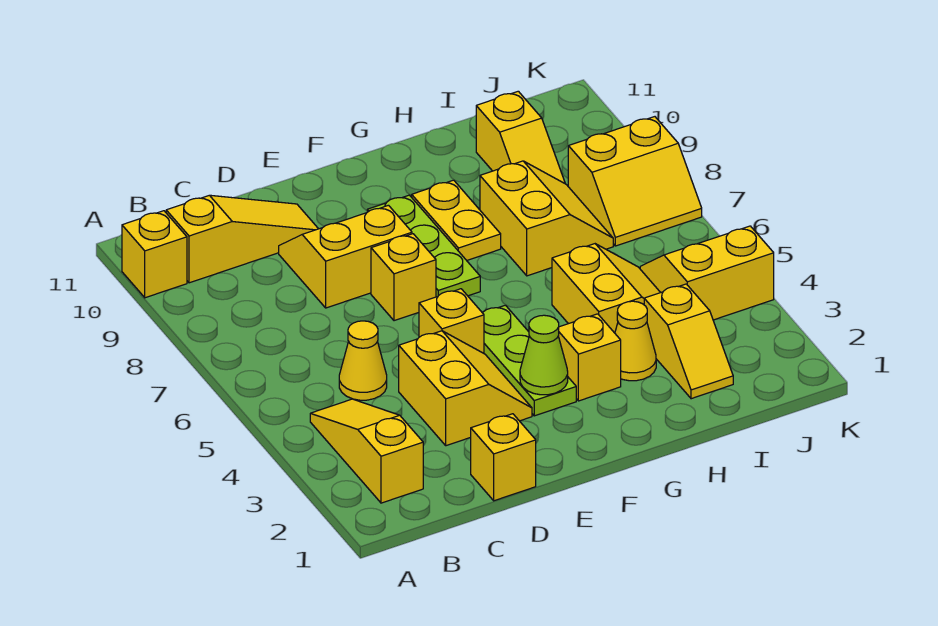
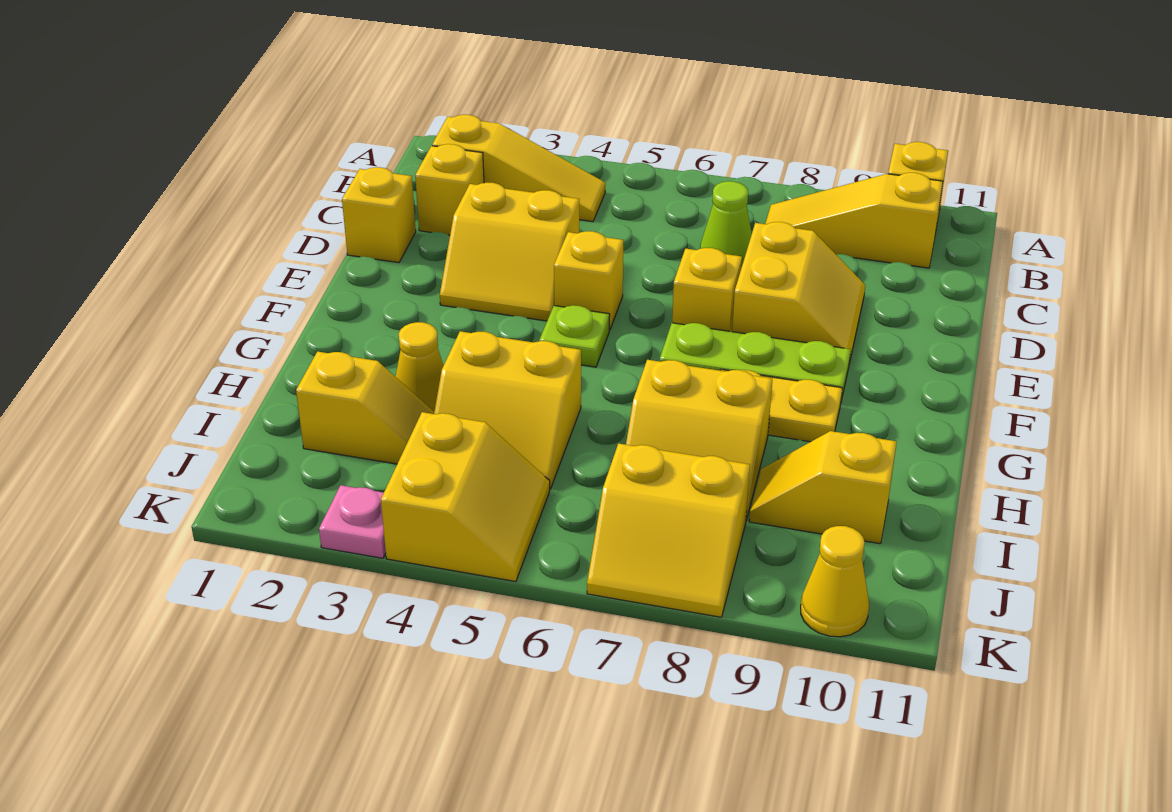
yellow 1x3 slope [166,195,318,283] -> yellow 1x3 slope turned to [765,173,943,268]
yellow 1x1 cone [339,321,387,400] -> yellow 1x1 cone moved to [801,526,869,637]
lime 1x3 plate [483,305,576,416] -> lime 1x1 plate [539,305,610,367]
lime 1x1 cone [520,315,568,395] -> lime 1x1 cone moved to [700,181,752,268]
yellow 1x1 brick [559,314,621,401] -> yellow 1x1 brick moved to [415,144,484,235]
yellow 1x2 slope [644,284,733,399] -> yellow 1x2 slope turned to [296,352,434,464]
yellow 2x2 slope [568,117,702,246] -> yellow 2x2 slope turned to [587,443,750,617]
none -> pink 1x1 plate [319,485,386,558]

